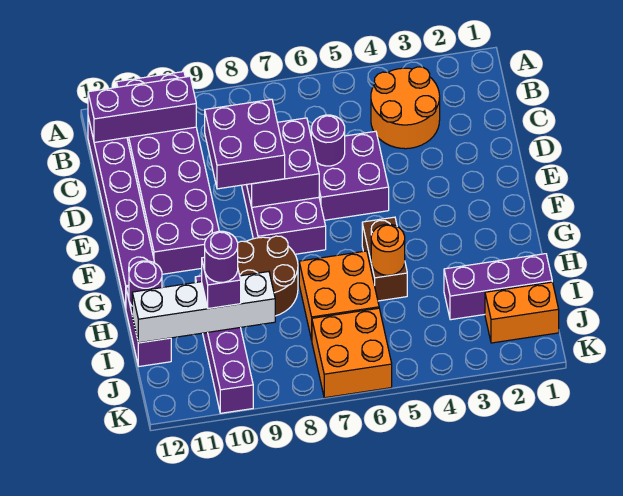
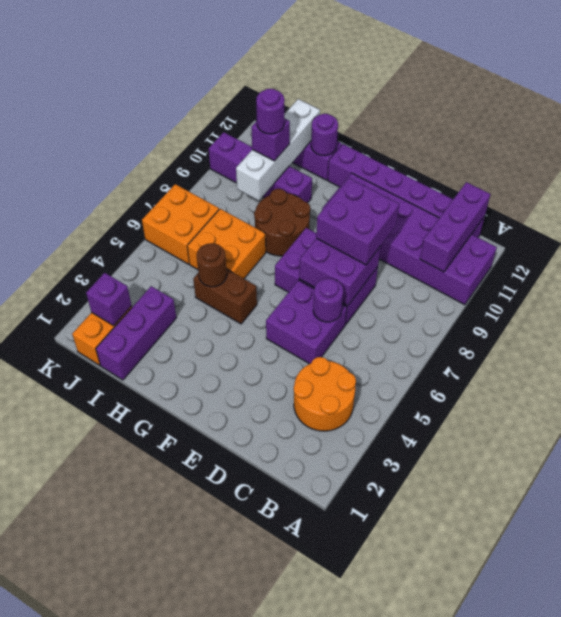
orange 1x1 round brick [371,224,405,275] -> brown 1x1 round brick [197,243,227,287]
none -> purple 1x1 brick [86,273,132,326]

